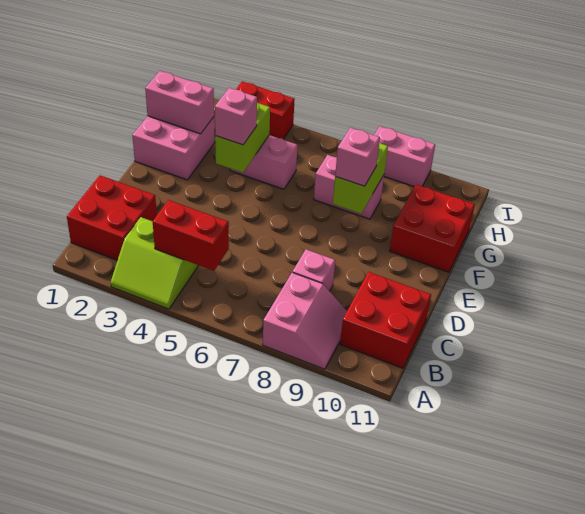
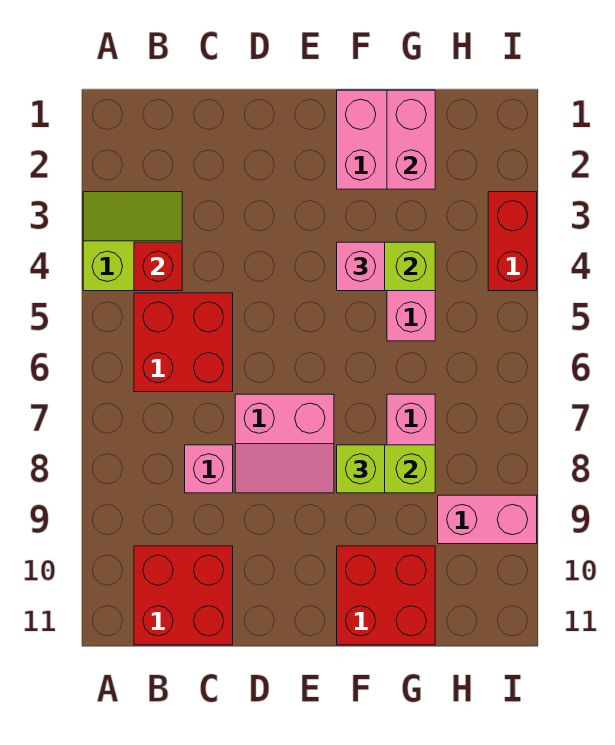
lime 2x2 slope [111,217,199,309] -> lime 2x2 slope turned to [83,192,182,291]
pink 2x2 slope [263,272,347,369] -> pink 2x2 slope moved to [235,394,334,493]
red 2x2 brick [67,175,157,260] -> red 2x2 brick moved to [134,293,233,392]
red 1x2 brick [153,200,229,271] -> red 1x1 brick [134,242,182,291]
pink 1x1 brick [335,128,380,186] -> lime 1x1 brick [337,445,385,493]
pink 1x2 brick [374,126,435,186] -> pink 1x2 brick turned to [438,495,537,544]

